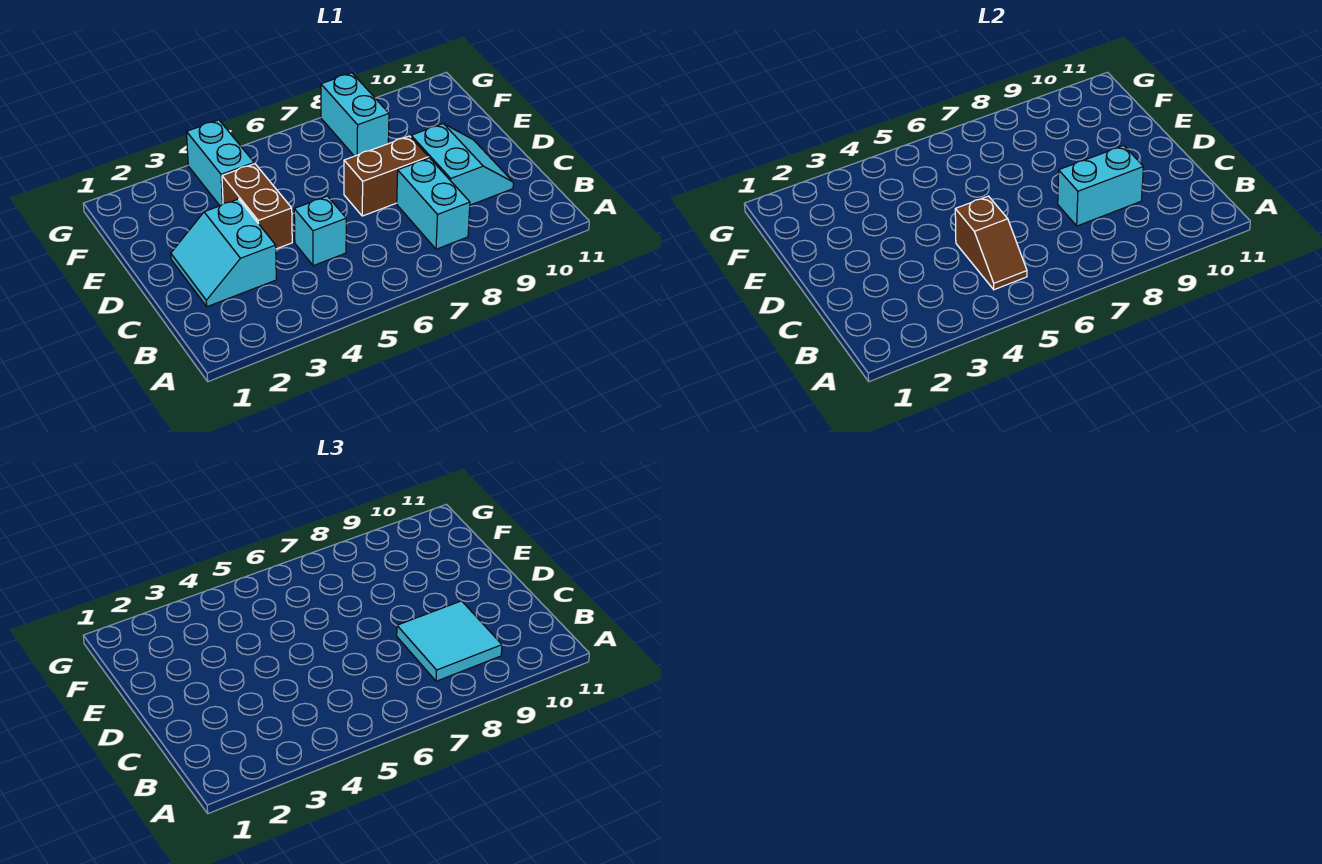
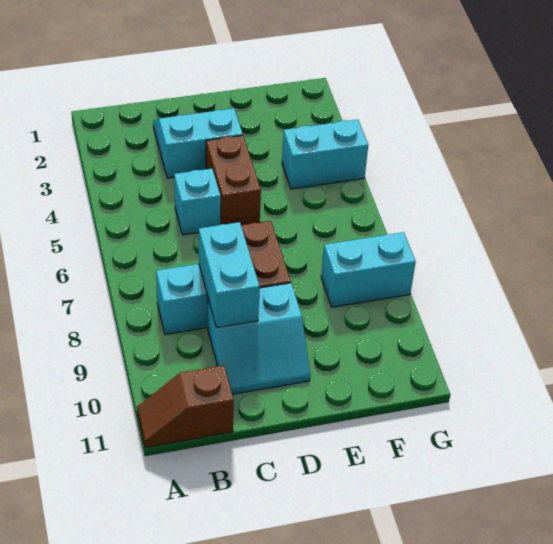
brown 1x2 slope [955,196,1027,290] -> brown 1x2 slope moved to [137,365,234,447]
cyan 2x2 tile [397,601,502,681] -> none
brown 1x2 brick [222,164,292,249] -> brown 1x2 brick turned to [206,135,261,225]

